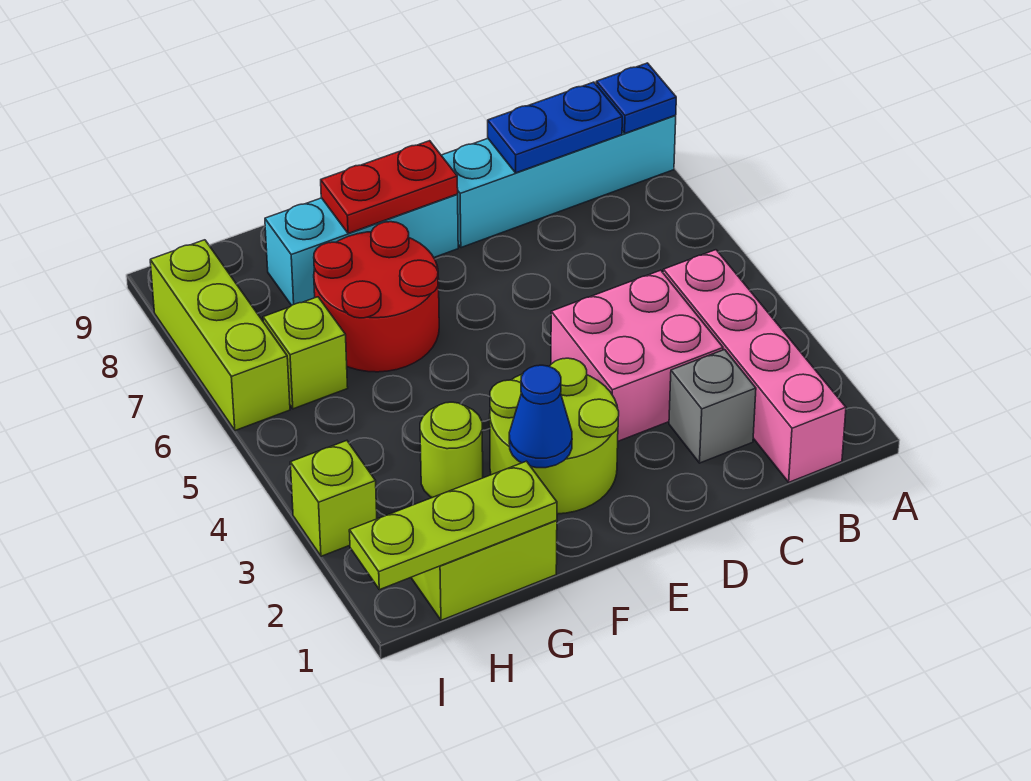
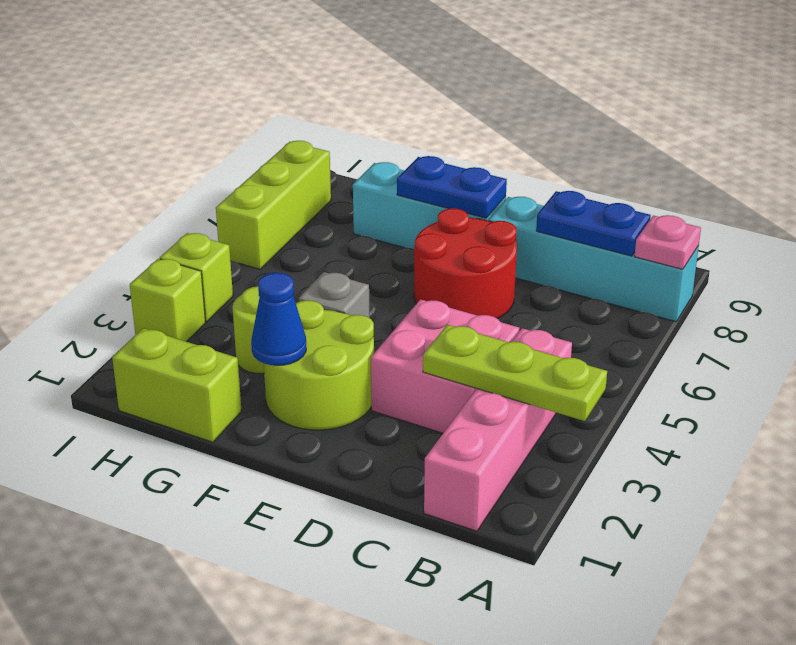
blue 1x1 plate [596,63,676,133] -> pink 1x1 plate [634,215,701,269]
grey 1x1 brick [669,350,756,463] -> grey 1x1 brick moved to [298,272,370,318]
red 1x2 plate [321,141,458,233] -> blue 1x2 plate [397,156,507,218]
red 2x2 round brick [314,222,439,372] -> red 2x2 round brick moved to [414,209,517,319]
lime 1x3 plate [349,461,557,590] -> lime 1x3 plate moved to [423,325,607,421]
lime 1x1 brick [263,297,348,409] -> lime 1x1 brick moved to [160,233,233,322]

